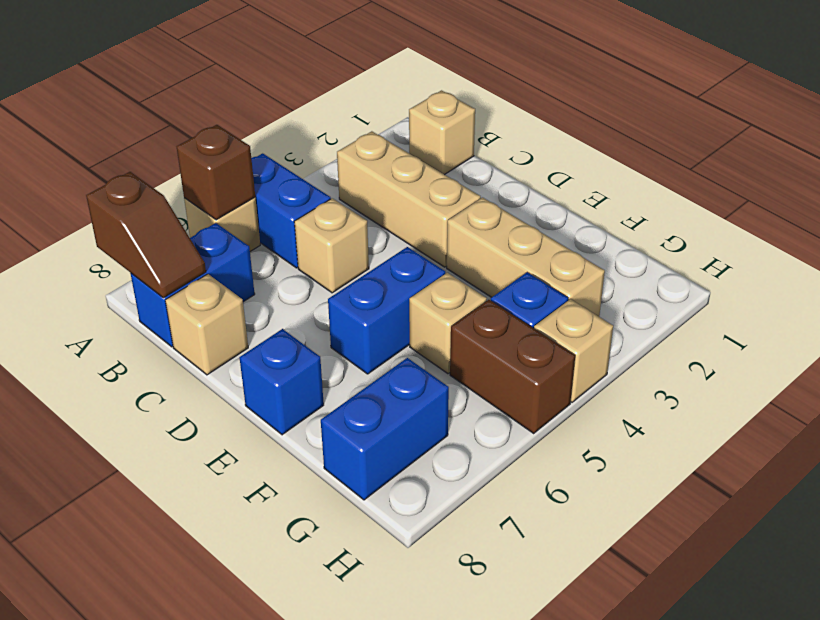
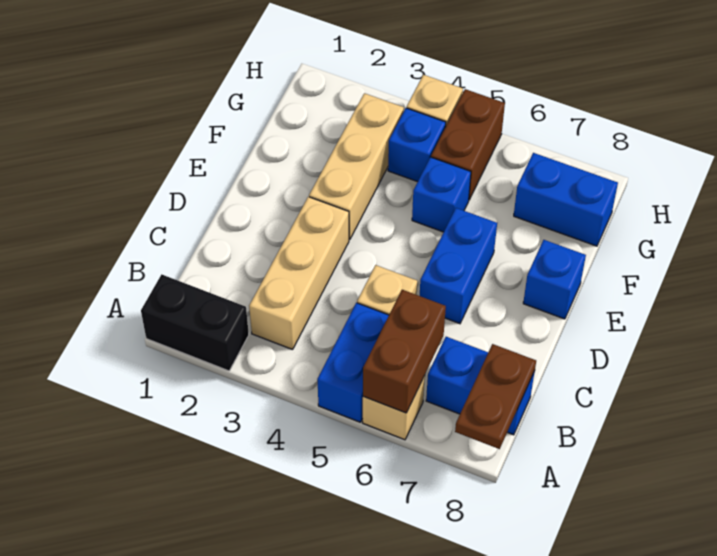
none -> black 1x2 brick [141,274,249,371]
brown 1x1 brick [177,125,255,220] -> brown 1x2 brick [363,290,446,413]
brown 1x2 slope [86,172,206,298] -> brown 1x2 plate [455,344,536,449]
tan 1x1 brick [409,90,475,175] -> none
tan 1x1 brick [165,274,248,375] -> none
blue 1x2 brick [328,247,445,374] -> blue 1x2 brick turned to [420,208,497,324]
tan 1x1 brick [409,273,487,374] -> blue 1x1 brick [412,157,471,232]

